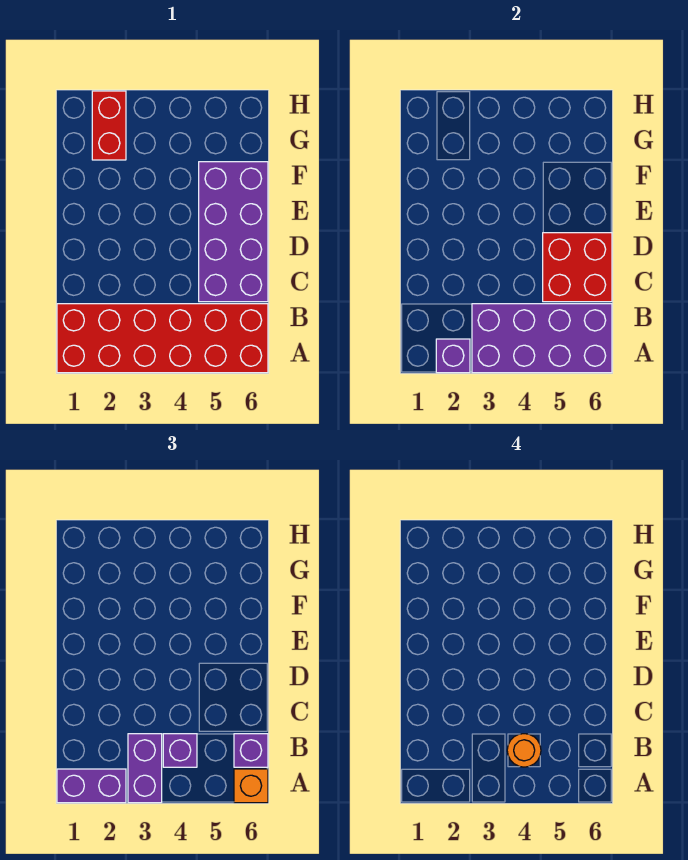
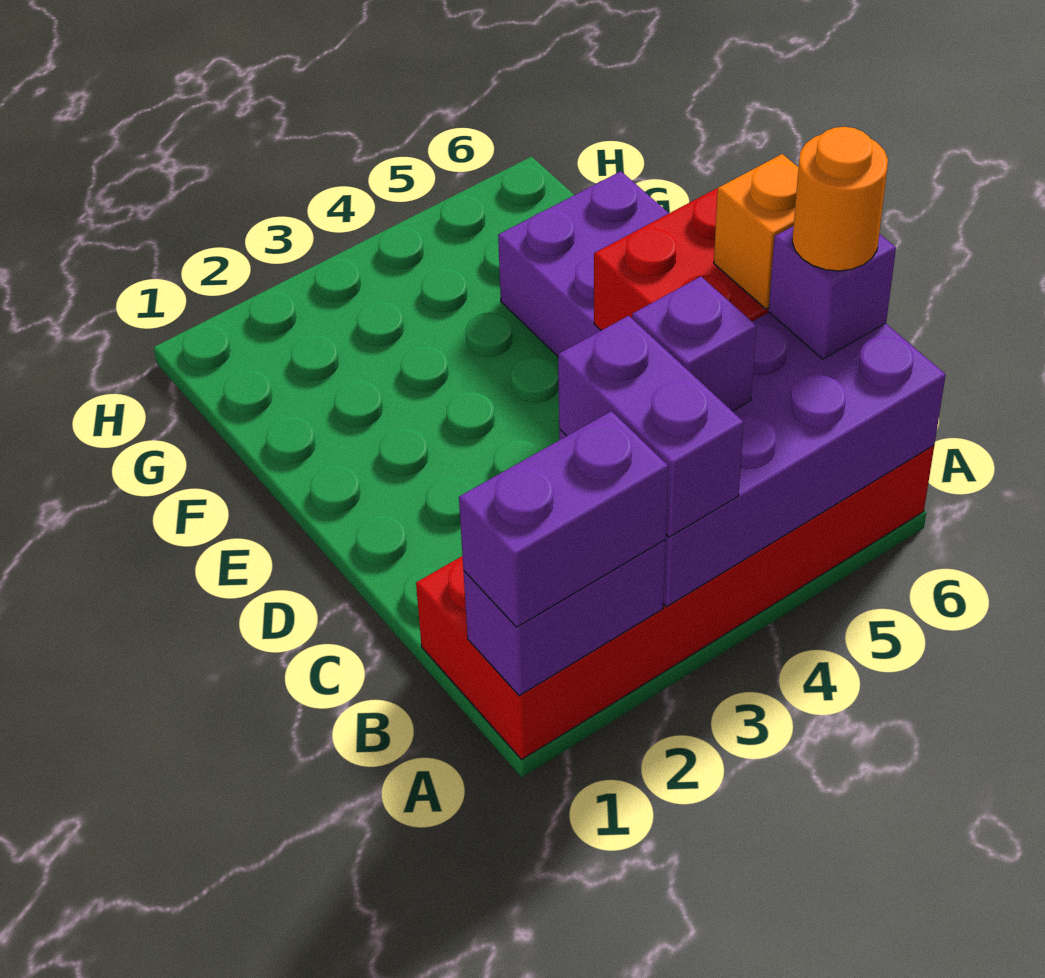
purple 1x1 brick [436,339,470,373] -> purple 1x2 brick [464,540,665,696]
orange 1x1 brick [234,769,268,803] -> orange 1x1 brick moved to [714,154,799,309]
orange 1x1 round brick [507,734,541,767] -> orange 1x1 round brick moved to [792,127,888,271]
red 1x2 brick [92,91,126,160] -> none

